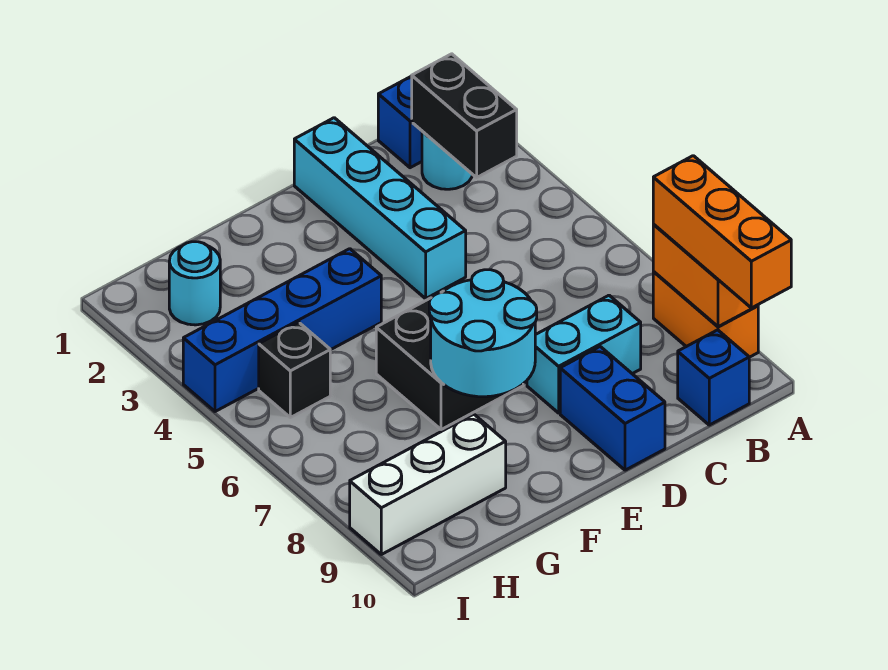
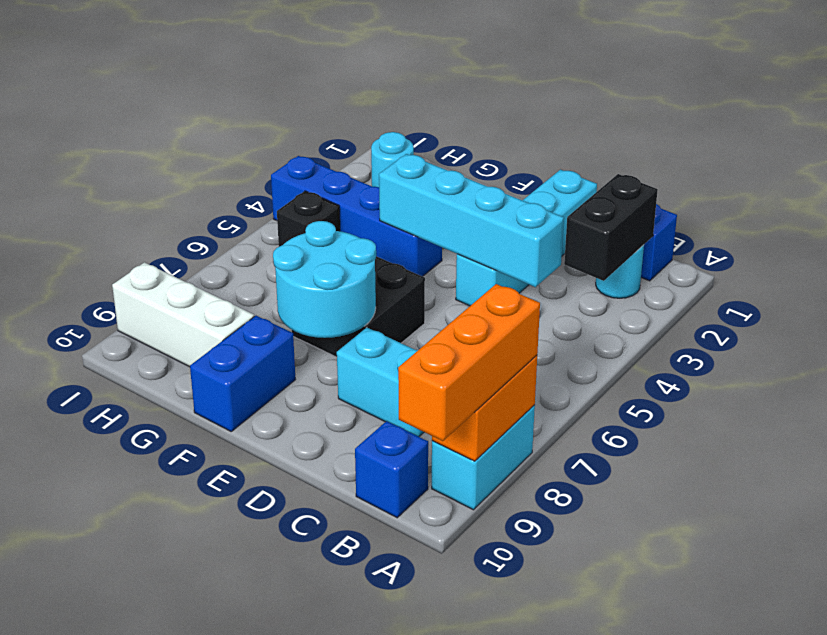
orange 1x2 brick [653,272,758,357] -> cyan 1x2 brick [432,405,535,510]
none -> cyan 1x4 brick [379,154,564,287]
blue 1x2 brick [560,347,665,470] -> blue 1x2 brick moved to [190,316,295,431]

